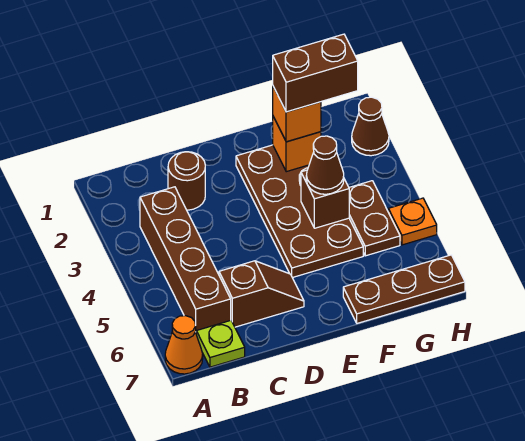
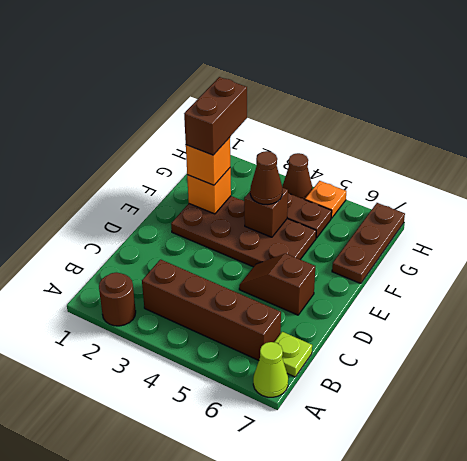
orange 1x1 cone [165,316,203,374] -> lime 1x1 cone [253,342,288,397]
brown 1x1 round brick [168,152,205,210] -> brown 1x1 round brick moved to [99,273,136,326]
brown 1x2 slope [219,261,304,327] -> brown 1x2 slope turned to [239,254,315,315]
brown 1x1 cone [352,97,389,156] -> brown 1x1 cone moved to [282,153,312,200]

